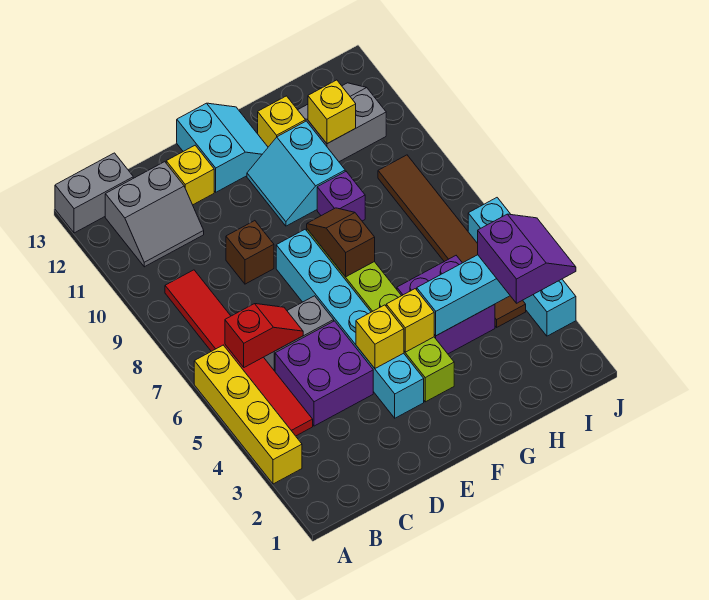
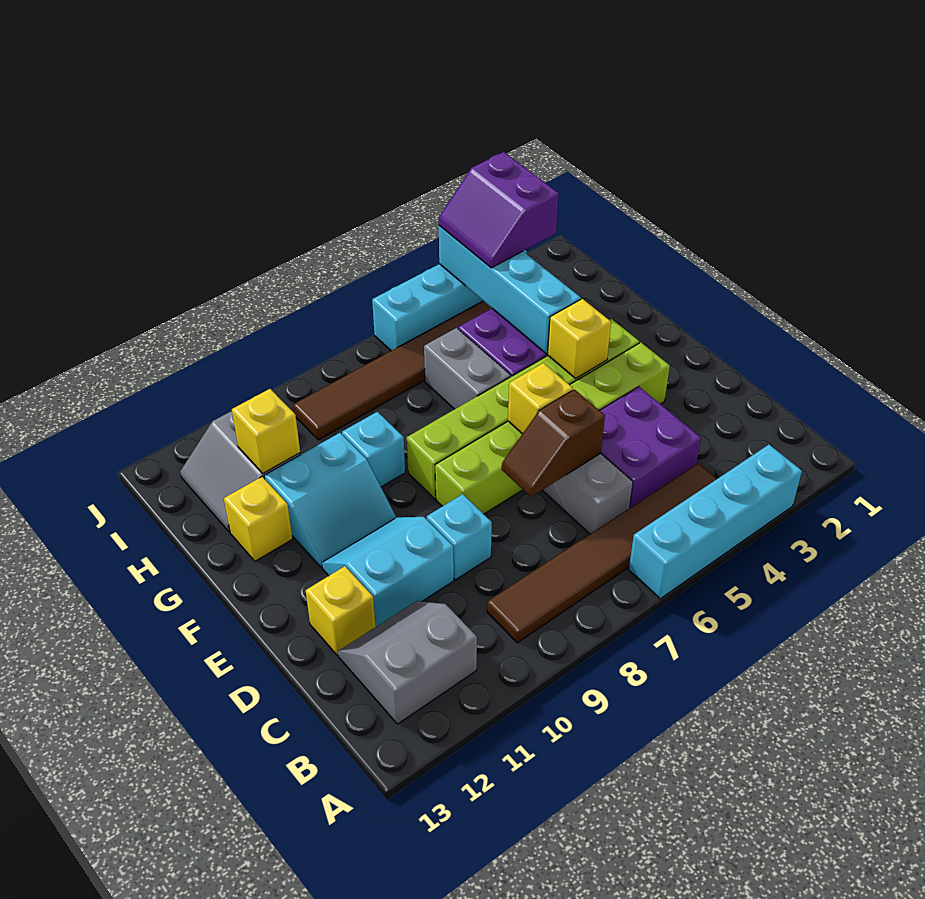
yellow 1x4 brick [194,345,302,484] -> cyan 1x4 brick [629,445,802,599]
grey 1x2 brick [55,153,133,233] -> grey 1x2 brick moved to [424,328,511,409]
red 1x6 tile [165,270,313,436] -> brown 1x6 tile [487,464,716,643]
red 1x2 slope [225,304,303,367] -> none
grey 2x2 slope [105,162,204,267] -> grey 2x2 slope turned to [338,601,477,724]
brown 1x1 brick [226,221,274,284] -> cyan 1x1 brick [427,494,492,580]
cyan 1x6 brick [276,229,424,418] -> lime 1x6 brick [435,343,670,514]
yellow 1x1 brick [356,305,404,368] -> yellow 1x1 brick moved to [508,363,573,434]
cyan 2x2 slope [177,103,268,192] -> cyan 2x2 slope moved to [322,517,454,627]
brown 1x2 slope [307,208,375,277] -> brown 1x2 slope moved to [502,389,605,497]
purple 1x1 brick [317,171,365,221] -> cyan 1x1 brick [342,412,405,487]
purple 2x2 slope [478,214,576,303] -> purple 2x2 slope turned to [439,152,559,268]

